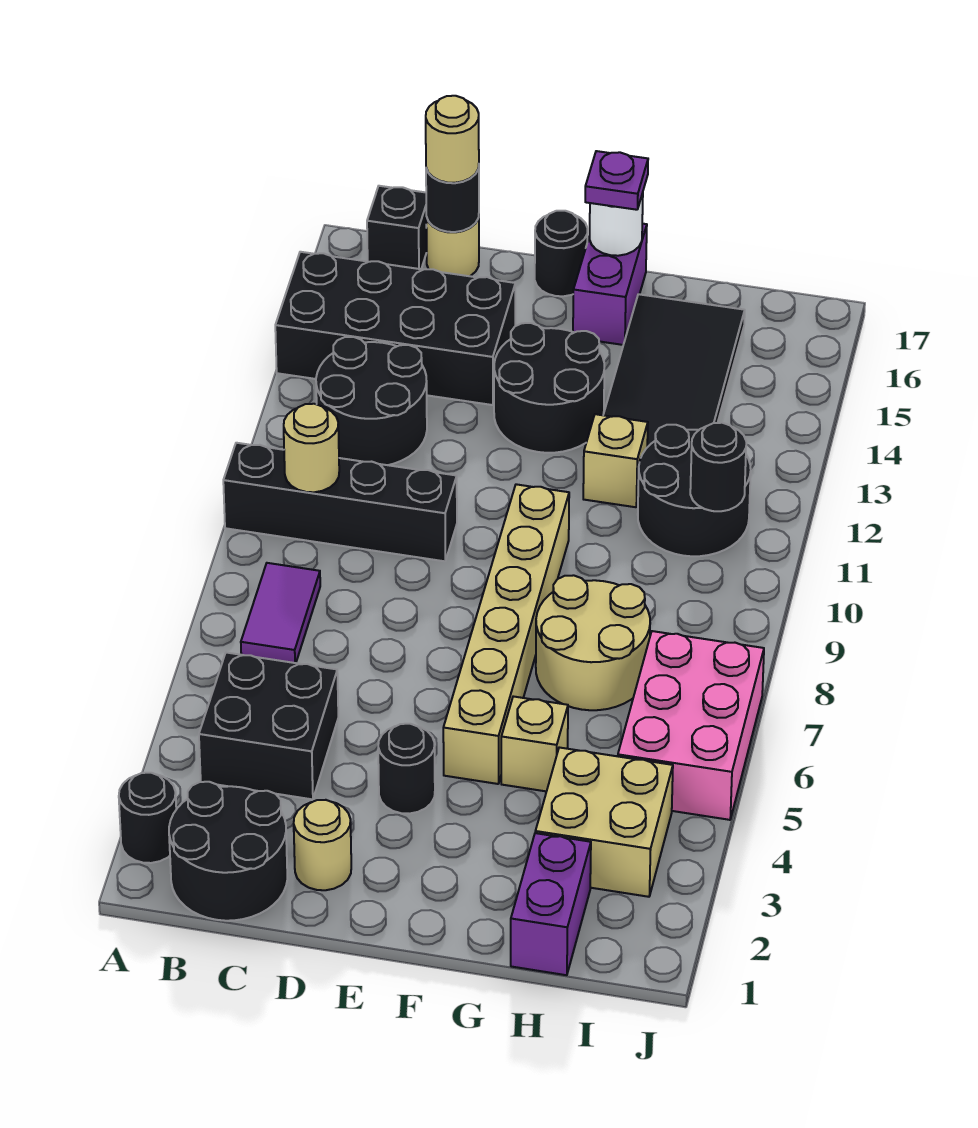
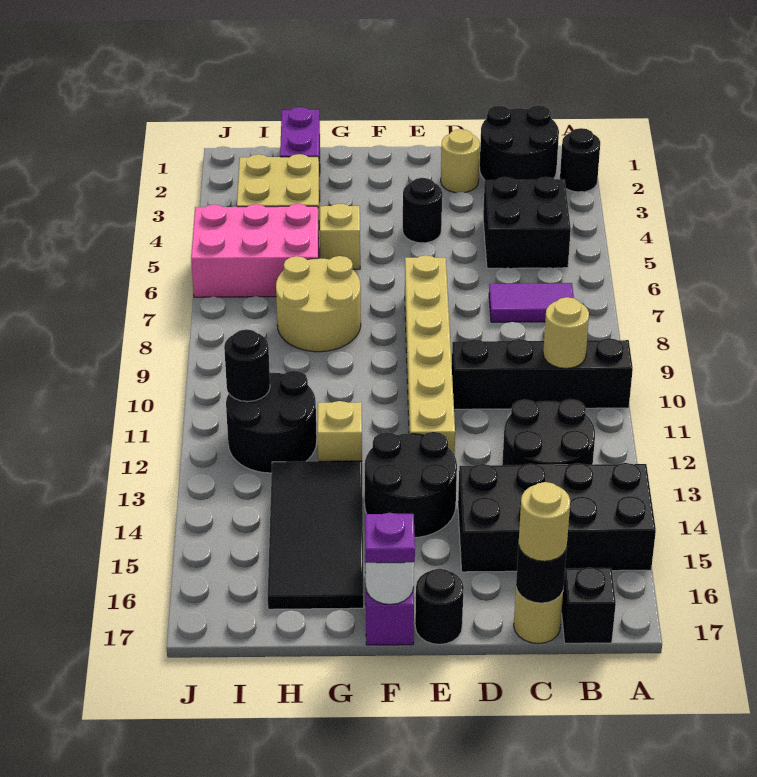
purple 1x2 tile [241,563,320,663] -> purple 1x2 tile turned to [489,283,574,322]
tan 1x6 brick [443,484,569,784] -> tan 1x6 brick moved to [405,255,455,455]
pink 2x3 brick [618,631,764,820] -> pink 2x3 brick turned to [191,204,319,297]

